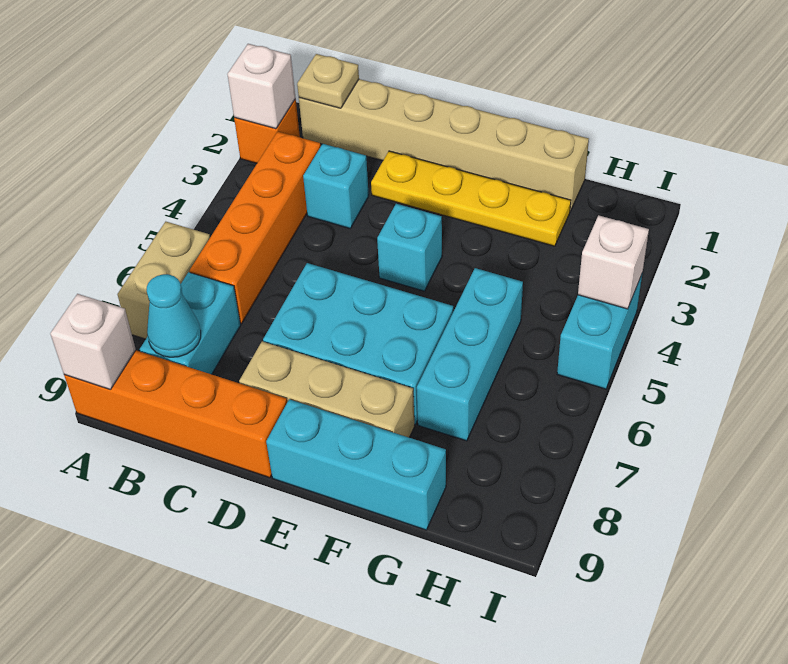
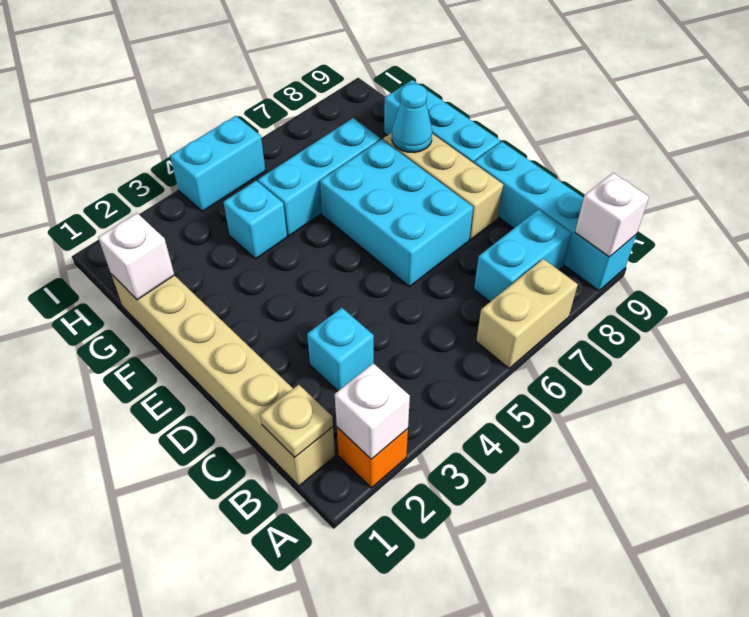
orange 1x4 brick [64,350,287,478] -> cyan 1x4 brick [474,142,636,291]
orange 1x4 brick [190,131,321,323] -> none
cyan 1x1 cone [147,274,201,357] -> cyan 1x1 cone moved to [392,84,432,153]
yellow 1x4 plate [371,151,571,246] -> none
cyan 1x1 brick [377,204,442,291] -> cyan 1x1 brick moved to [223,180,287,259]
white 1x1 brick [578,215,649,309] -> white 1x1 brick moved to [98,213,174,300]

